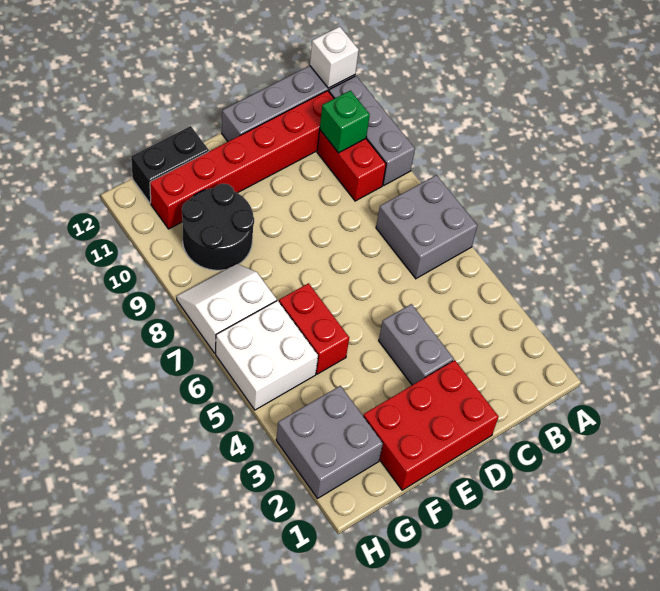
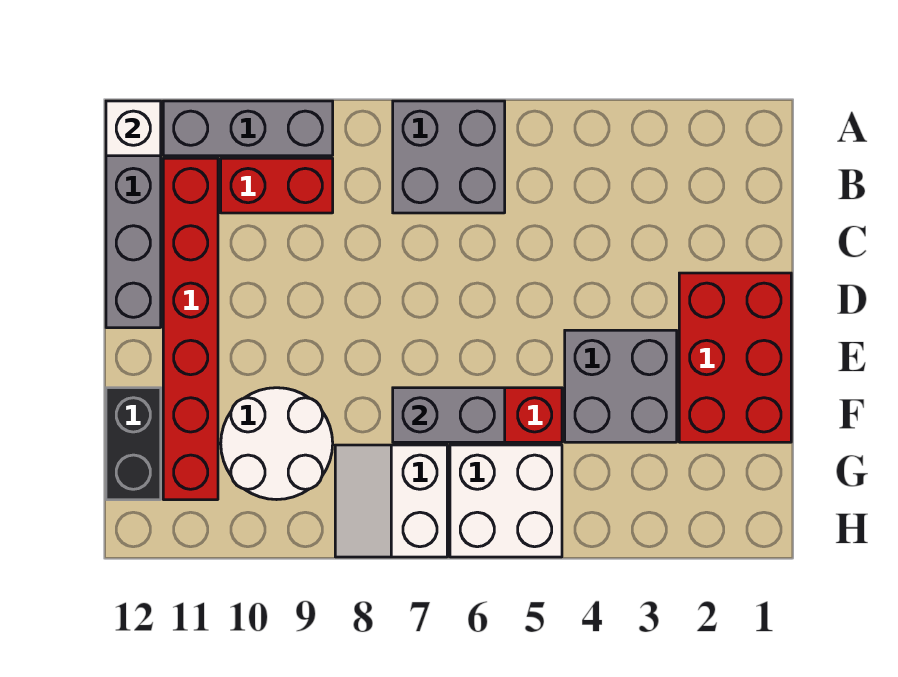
green 1x1 brick [320,91,370,153] -> none
grey 1x2 brick [379,304,454,385] -> grey 1x2 brick moved to [393,388,505,442]
black 2x2 round brick [182,183,254,270] -> white 2x2 round brick [221,388,333,500]
grey 2x2 brick [276,386,383,498] -> grey 2x2 brick moved to [565,330,677,442]

